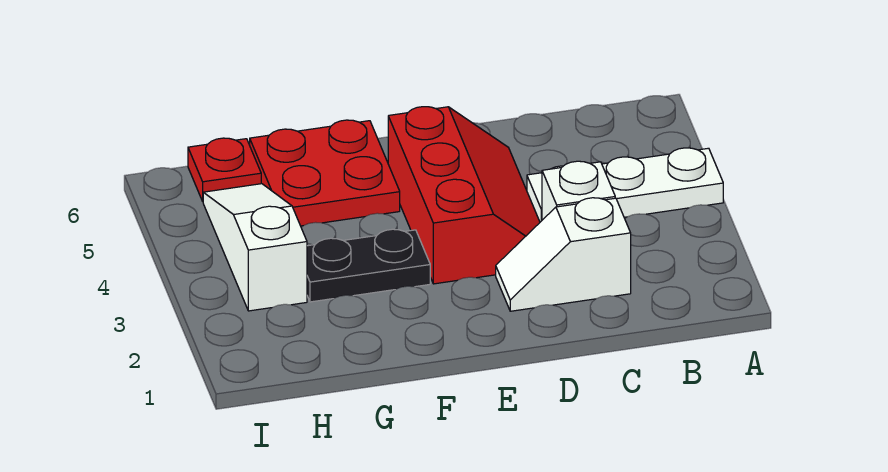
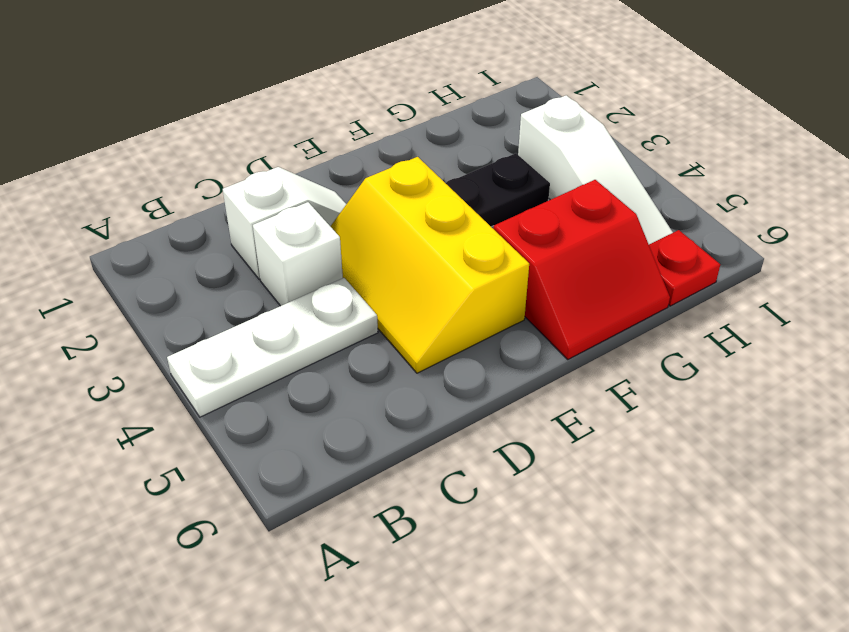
red 2x3 slope [388,107,540,284] -> yellow 2x3 slope [330,157,529,373]
red 2x2 plate [250,120,400,226] -> red 2x2 slope [493,180,670,359]

